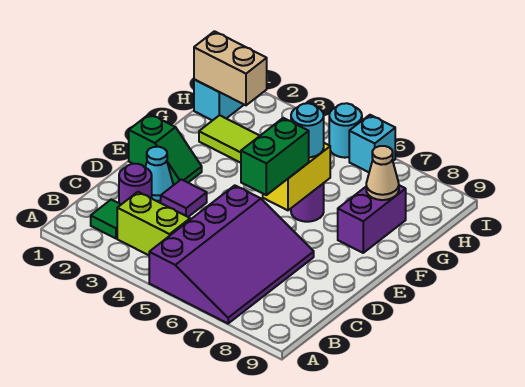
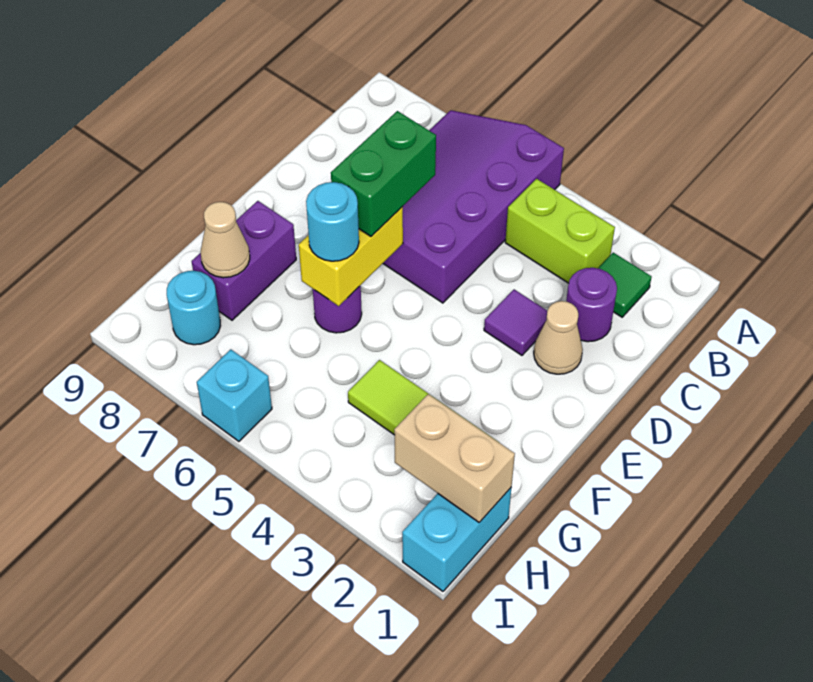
cyan 1x1 cone [145,147,173,201] -> tan 1x1 cone [534,301,583,374]
green 1x2 slope [129,114,202,185] -> none
cyan 1x1 round brick [329,103,362,158] -> cyan 1x1 round brick moved to [167,271,220,345]

